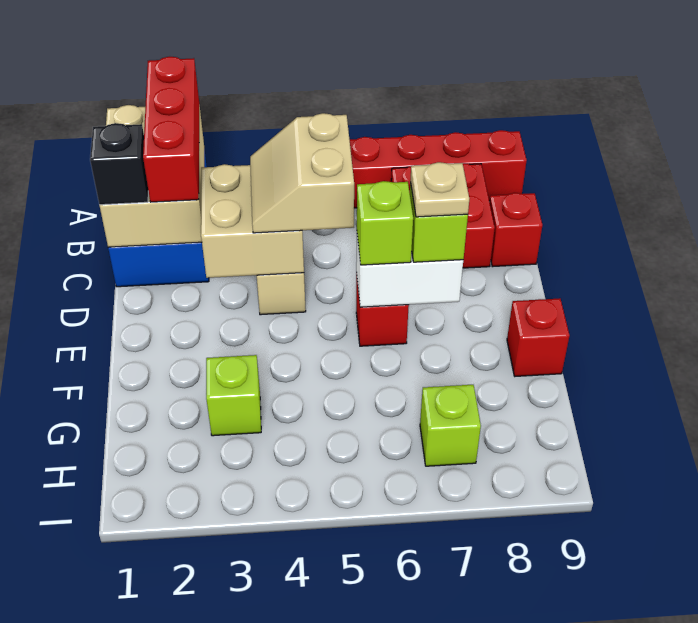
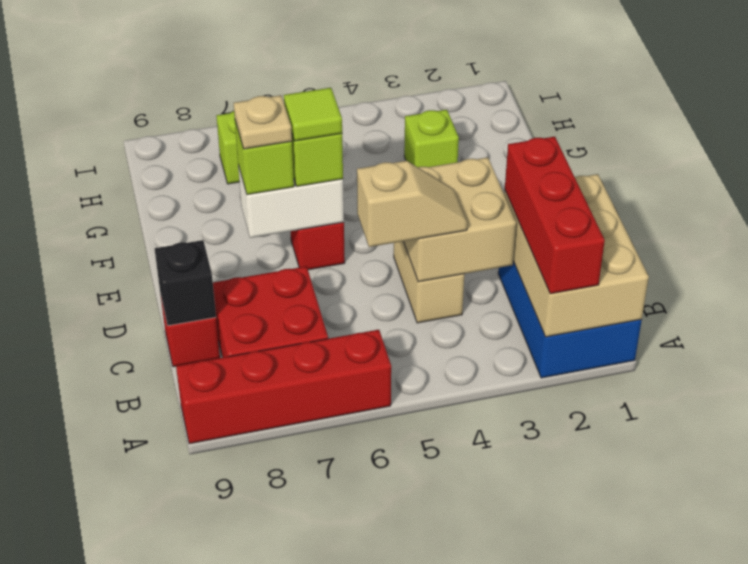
black 1x1 brick [90,123,148,205] -> black 1x1 brick moved to [155,240,216,326]
tan 2x2 slope [250,113,354,233] -> tan 1x2 slope [357,161,467,247]
none -> lime 1x1 tile [284,88,342,141]
red 1x1 brick [507,298,570,376] -> none

